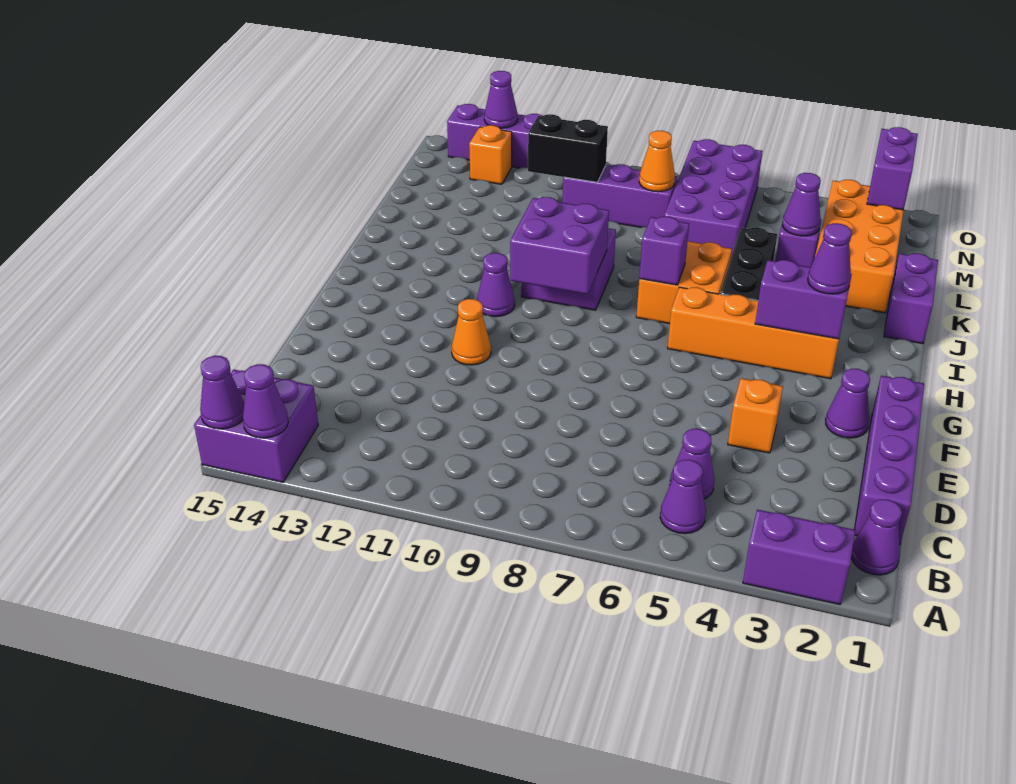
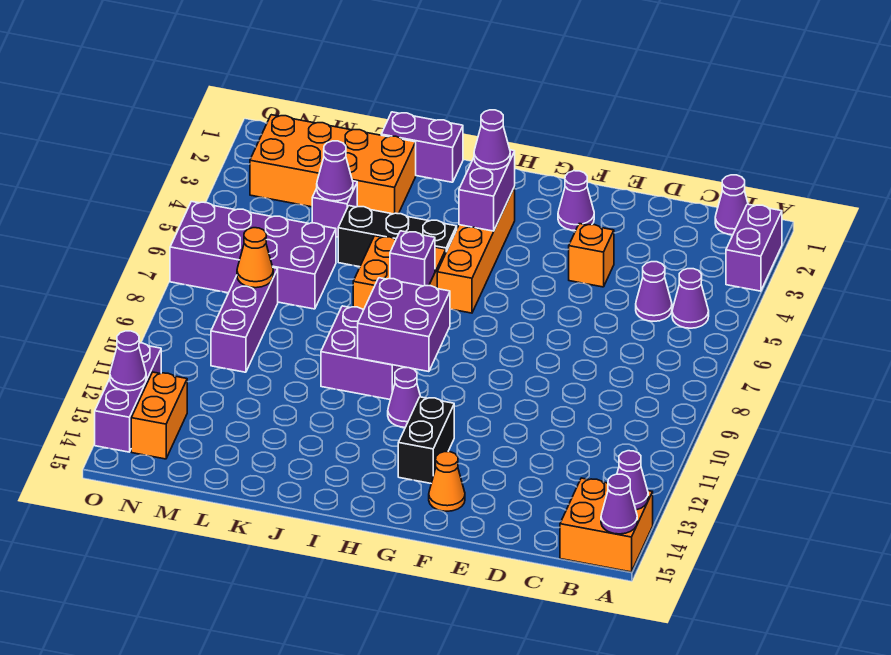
purple 2x2 brick [194,369,318,482] -> orange 2x2 brick [560,478,653,572]
purple 1x4 brick [854,376,924,545] -> none
orange 1x1 cone [452,299,491,365] -> orange 1x1 cone moved to [429,452,465,511]
black 1x2 brick [528,114,608,182] -> black 1x2 brick moved to [398,397,454,483]
purple 1x2 brick [867,127,918,210] -> none
orange 1x1 brick [469,125,512,184] -> orange 1x2 brick [131,372,187,459]

